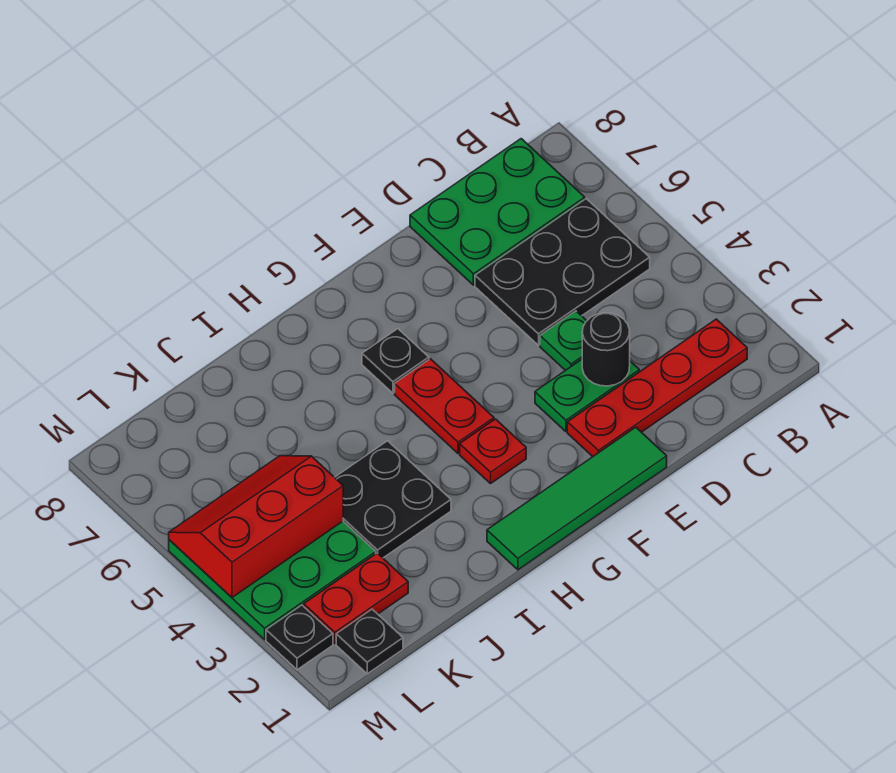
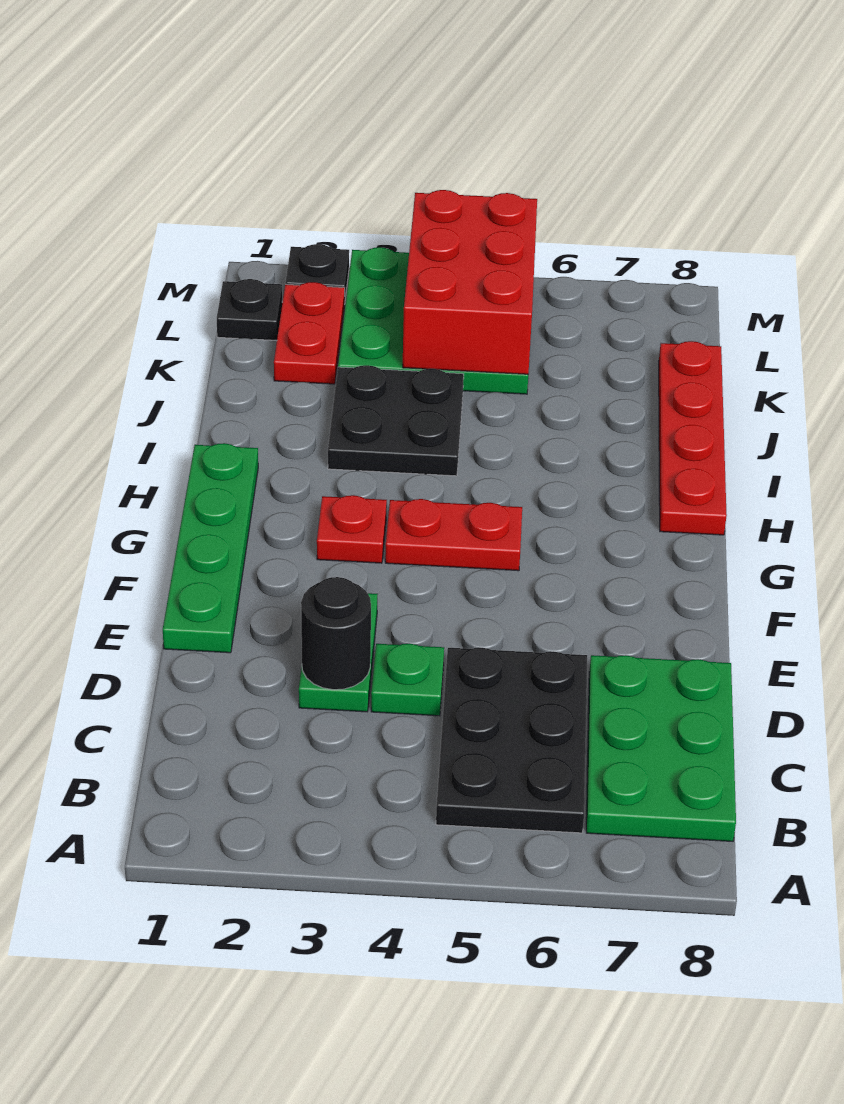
red 1x4 plate [567,319,747,457] -> red 1x4 plate moved to [659,341,727,535]
green 1x4 tile [487,427,667,570] -> green 1x4 plate [163,443,258,653]
black 1x1 plate [362,329,429,393] -> none
red 2x3 slope [169,456,343,597] -> red 2x3 brick [403,190,537,374]

